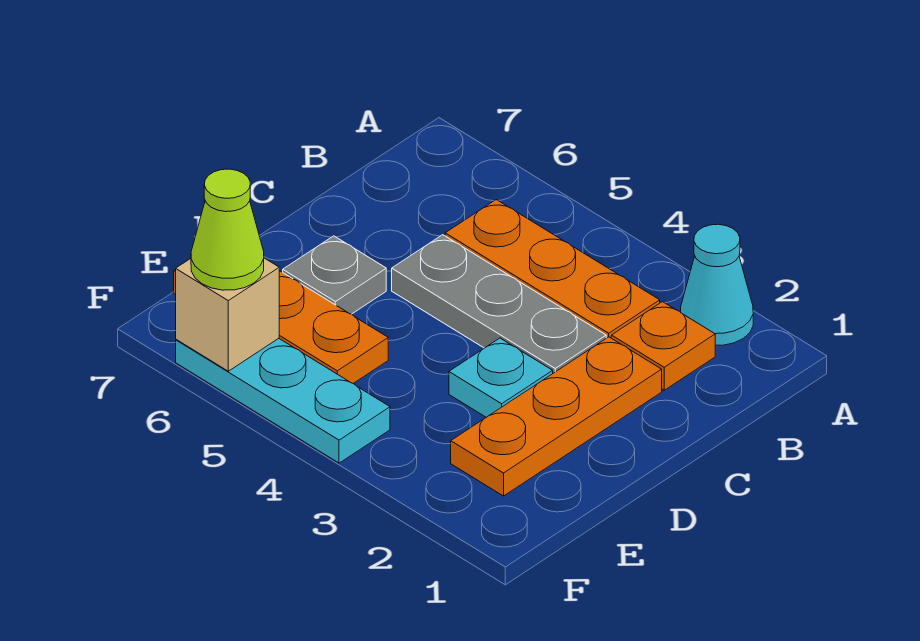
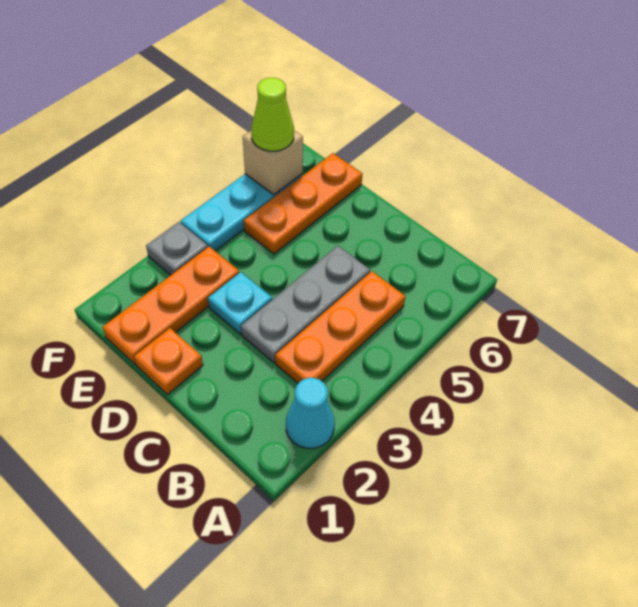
orange 1x1 plate [611,302,715,390] -> orange 1x1 plate moved to [134,328,203,395]
orange 1x3 plate [451,337,662,496] -> orange 1x3 plate turned to [102,246,239,364]
grey 1x1 plate [283,236,386,314] -> grey 1x1 plate moved to [146,222,208,275]

